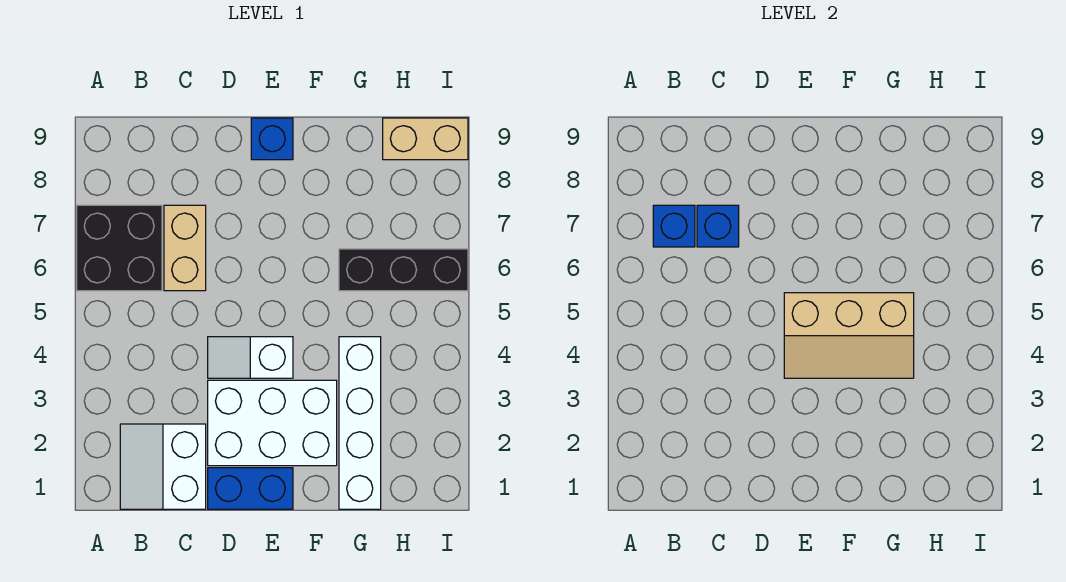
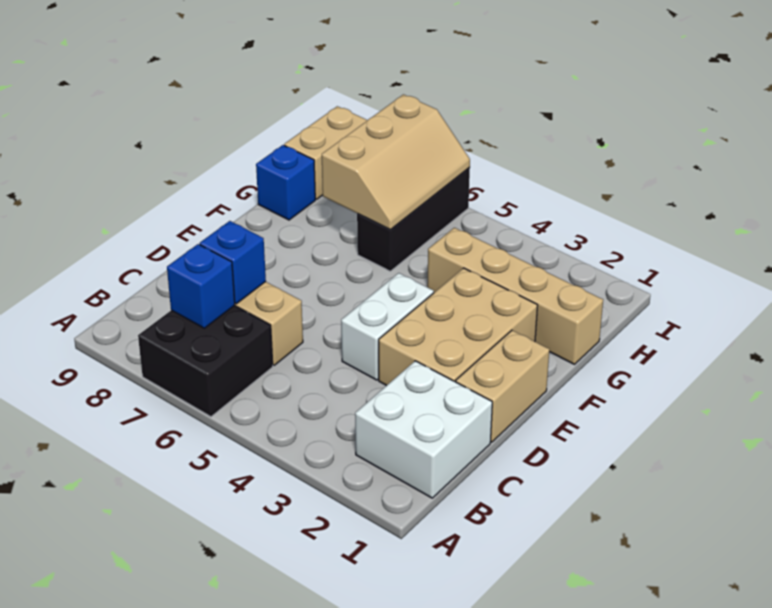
white 2x2 slope [120,424,206,509] -> white 2x2 brick [355,361,492,498]
blue 1x2 brick [208,468,293,509] -> tan 1x2 brick [456,330,549,442]
white 2x3 brick [208,380,337,466] -> tan 2x3 brick [379,268,538,386]
white 1x2 slope [208,337,293,378] -> white 1x2 brick [341,273,434,380]
tan 2x3 slope [784,293,914,378] -> tan 2x3 slope moved to [322,94,470,230]
blue 1x1 brick [251,118,293,160] -> blue 1x1 brick moved to [256,145,315,220]
white 1x4 brick [339,337,381,509] -> tan 1x4 brick [427,228,603,364]

